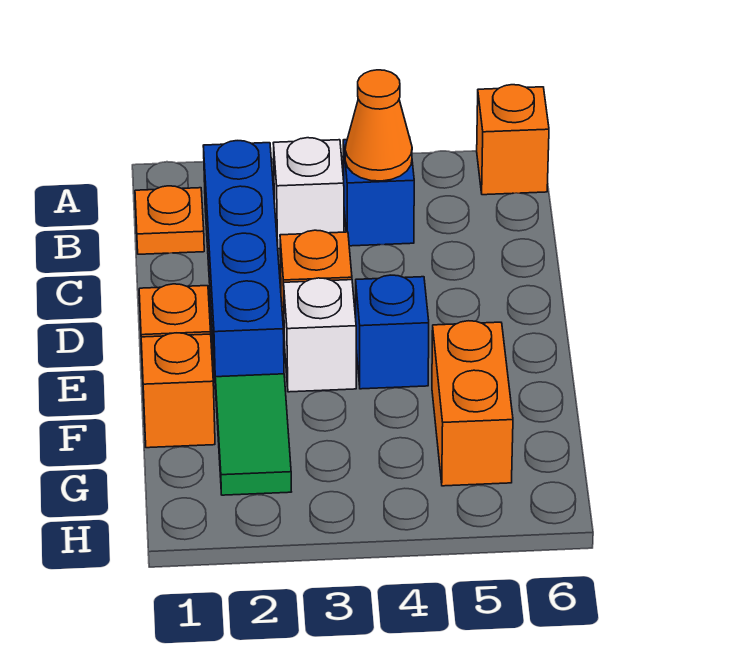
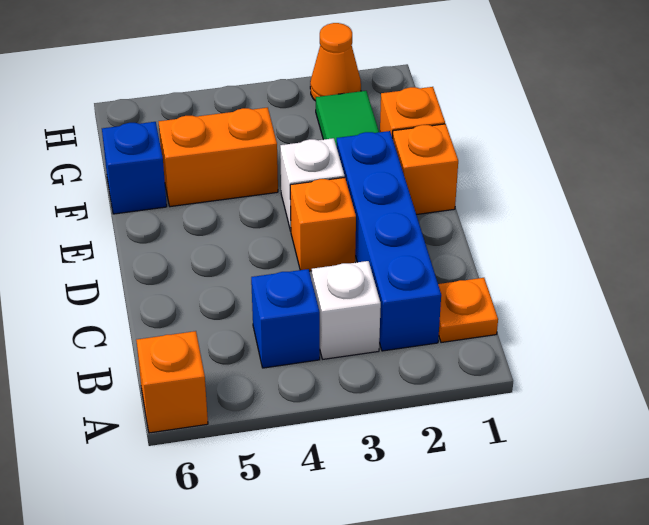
orange 1x1 cone [345,70,412,181] -> orange 1x1 cone moved to [310,23,361,101]
blue 1x1 brick [356,275,429,389] -> blue 1x1 brick moved to [102,122,167,214]
orange 1x2 brick [432,321,513,486] -> orange 1x2 brick turned to [159,108,278,207]

